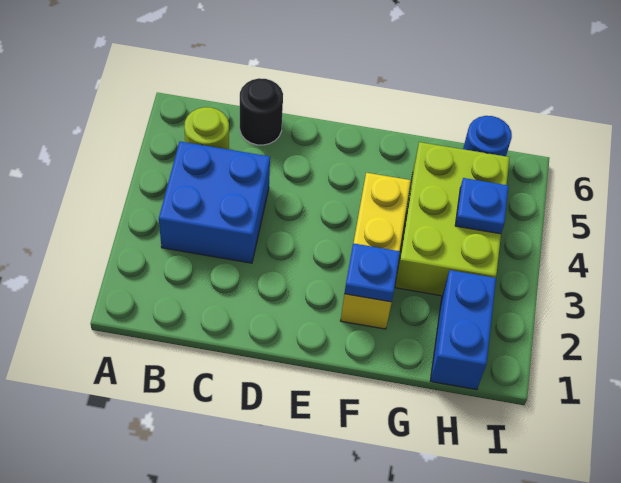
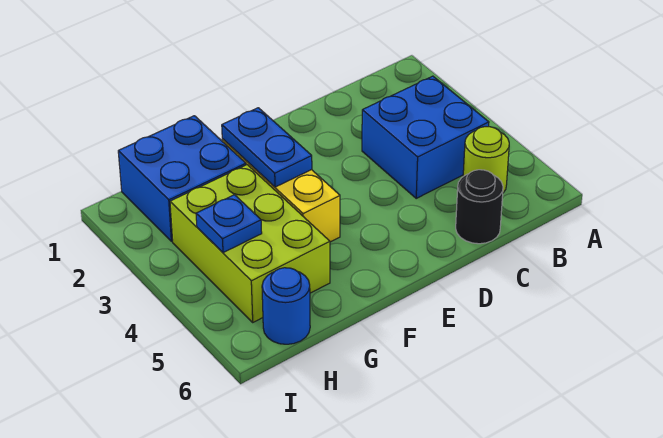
blue 1x1 plate [345,243,400,302] -> blue 1x2 plate [222,108,312,187]
blue 1x2 brick [431,270,496,390] -> blue 2x2 brick [118,116,246,241]

